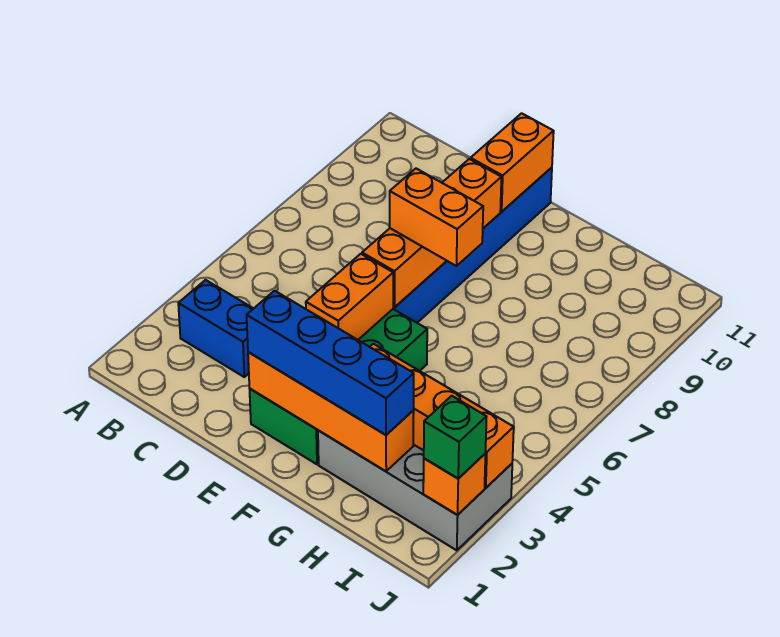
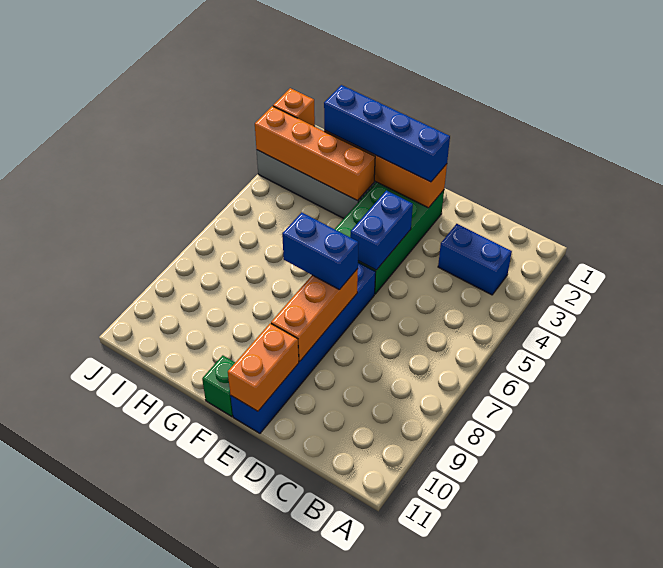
orange 1x2 brick [306,254,393,340] -> blue 1x2 brick [350,190,413,270]
orange 1x4 brick [362,159,501,307] -> orange 1x3 brick [271,269,358,361]
orange 1x2 brick [390,169,483,266] -> blue 1x2 brick [282,213,359,290]
green 1x1 brick [424,396,486,479] -> green 1x1 brick moved to [202,355,235,417]

